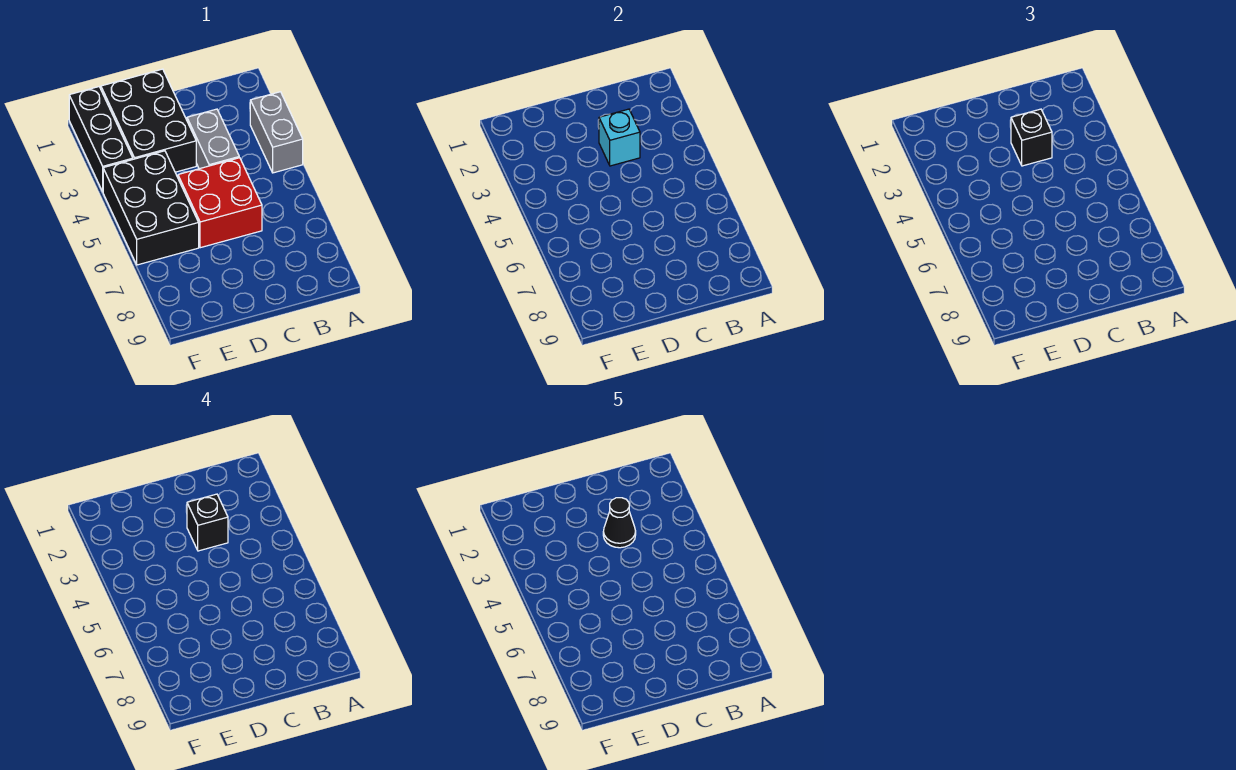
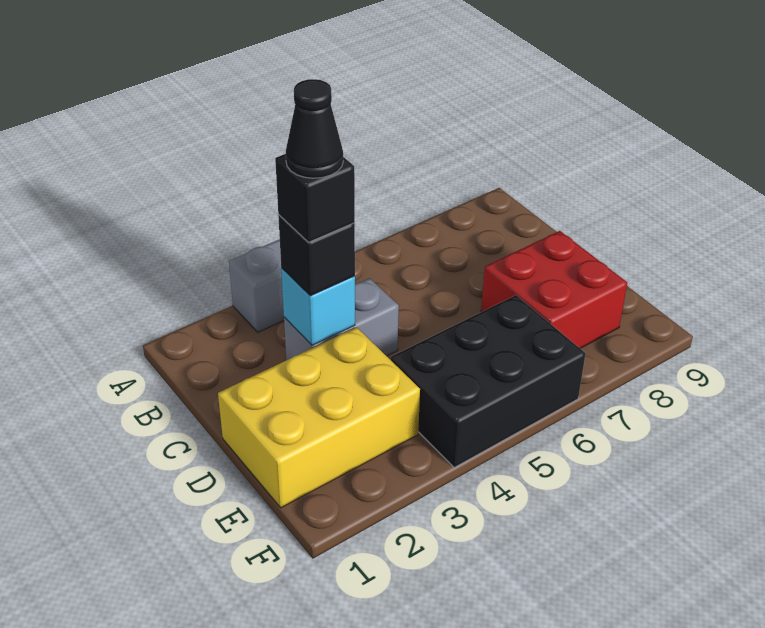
red 2x2 brick [178,158,262,248] -> red 2x2 brick moved to [481,231,627,348]
black 2x3 brick [101,69,196,172] -> yellow 2x3 brick [218,327,420,508]
black 1x3 brick [69,87,133,192] -> none

